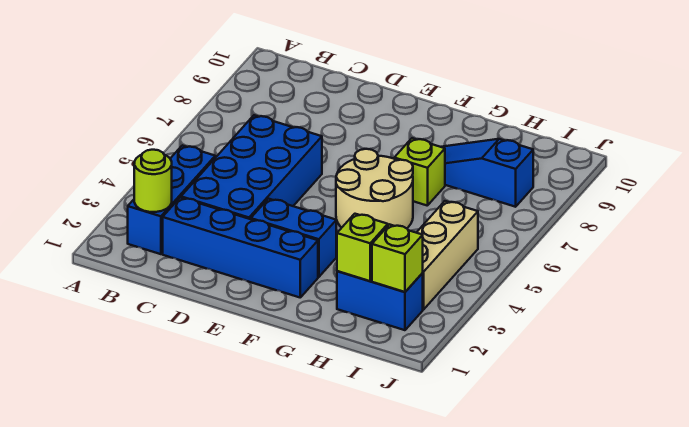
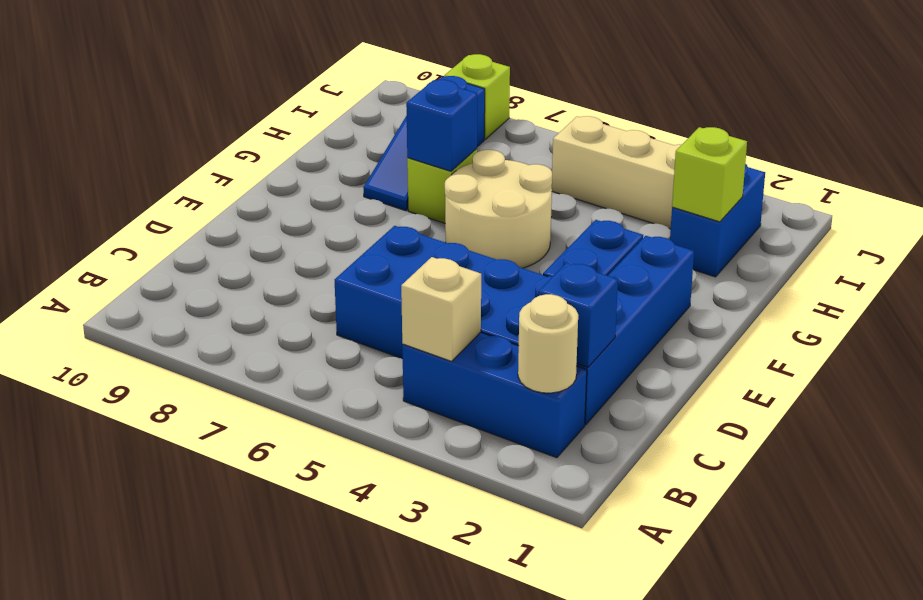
lime 1x1 round brick [134,150,172,212] -> tan 1x1 round brick [518,294,578,393]
none -> tan 1x1 brick [401,257,481,361]
none -> blue 1x1 brick [539,263,618,367]
none -> blue 1x1 brick [406,80,477,171]
lime 1x1 brick [372,224,423,292] -> lime 1x1 brick moved to [444,54,510,139]

